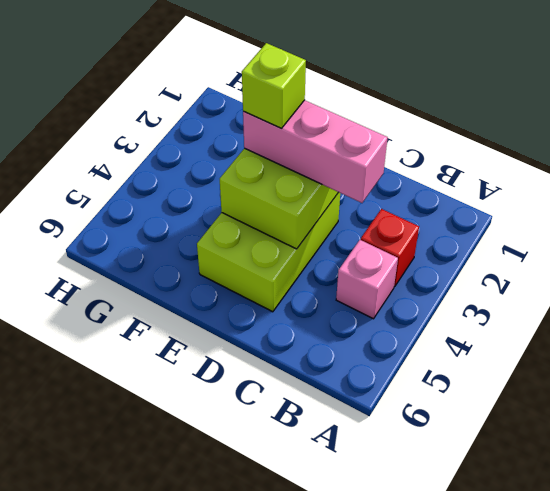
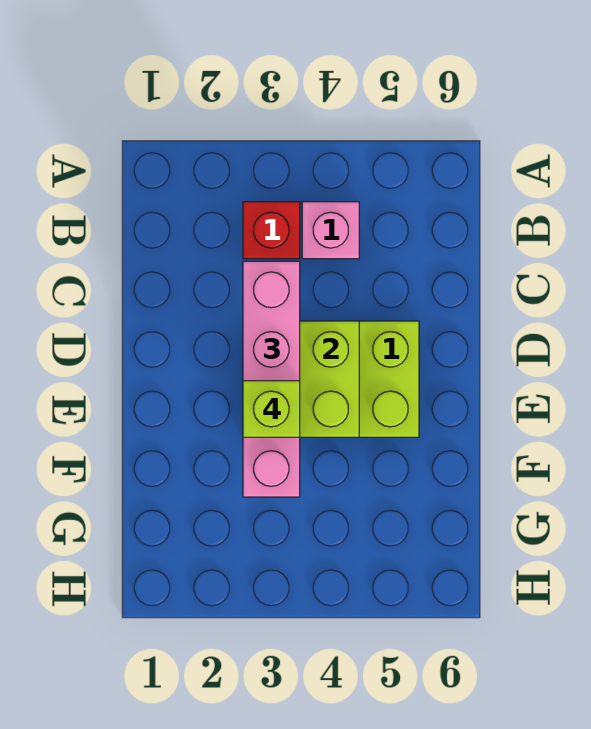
pink 1x3 brick [243,100,388,203] -> pink 1x4 brick [243,261,300,497]

